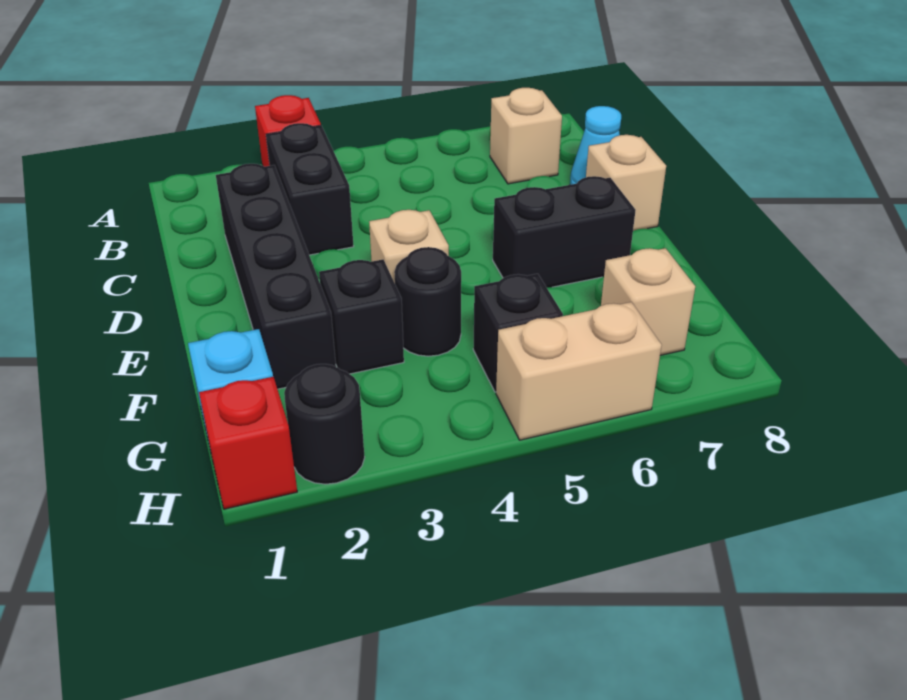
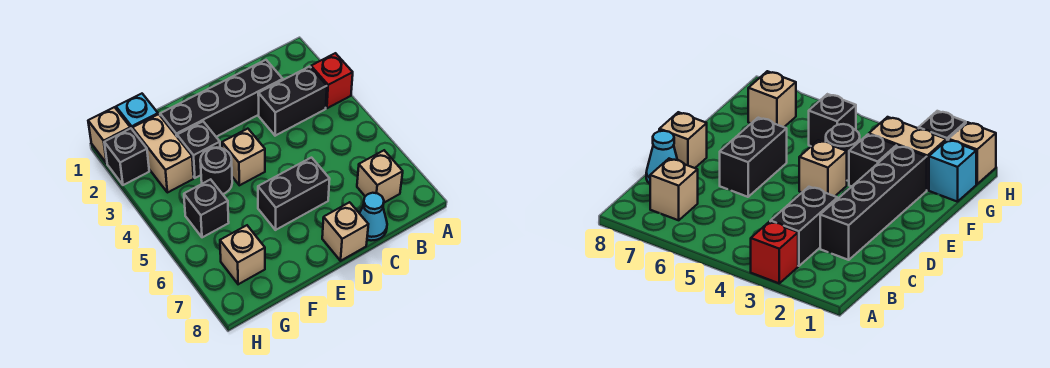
black 1x2 brick [493,176,636,288] -> black 1x2 brick turned to [258,158,330,230]
red 1x1 brick [199,377,297,509] -> tan 1x1 brick [88,107,130,163]
black 1x1 round brick [284,364,365,484] -> black 1x1 brick [104,128,149,185]
tan 1x2 brick [496,302,662,440] -> tan 1x2 brick moved to [133,114,194,193]

